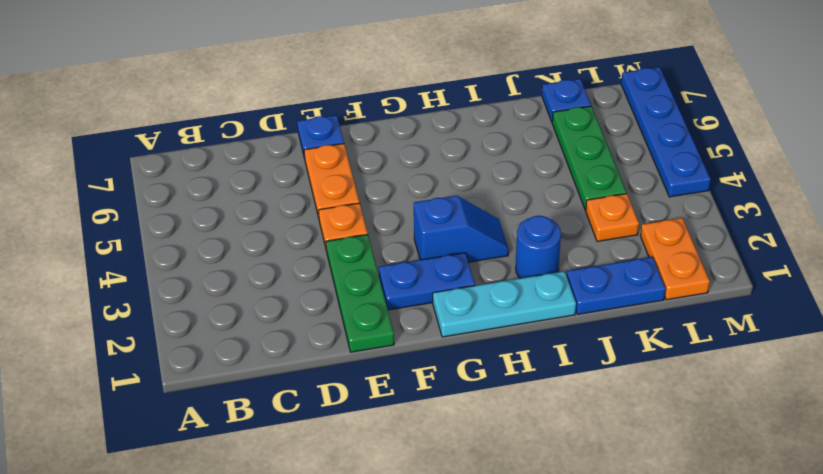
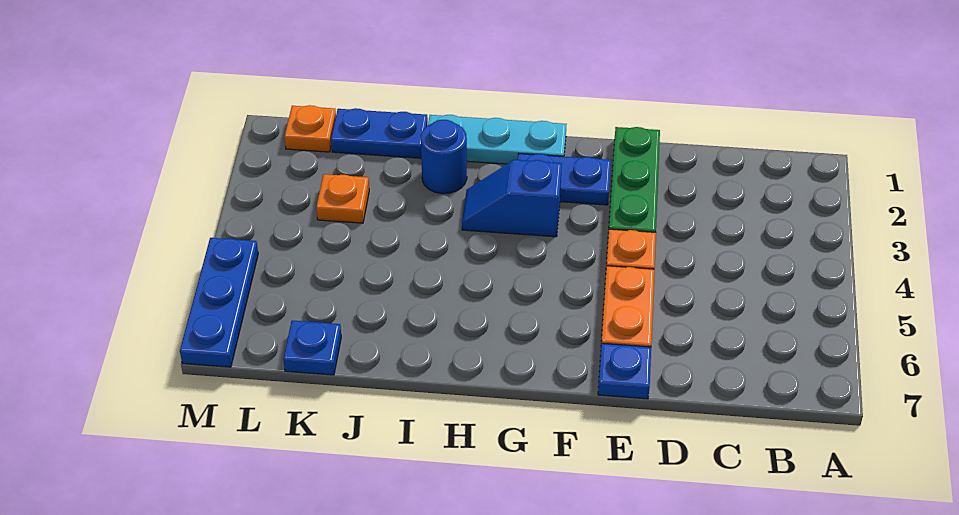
green 1x3 plate [552,106,627,210] -> none
orange 1x2 plate [640,218,710,300] -> orange 1x1 plate [284,105,336,152]
blue 1x4 plate [621,67,711,197] -> blue 1x3 plate [180,238,258,367]

